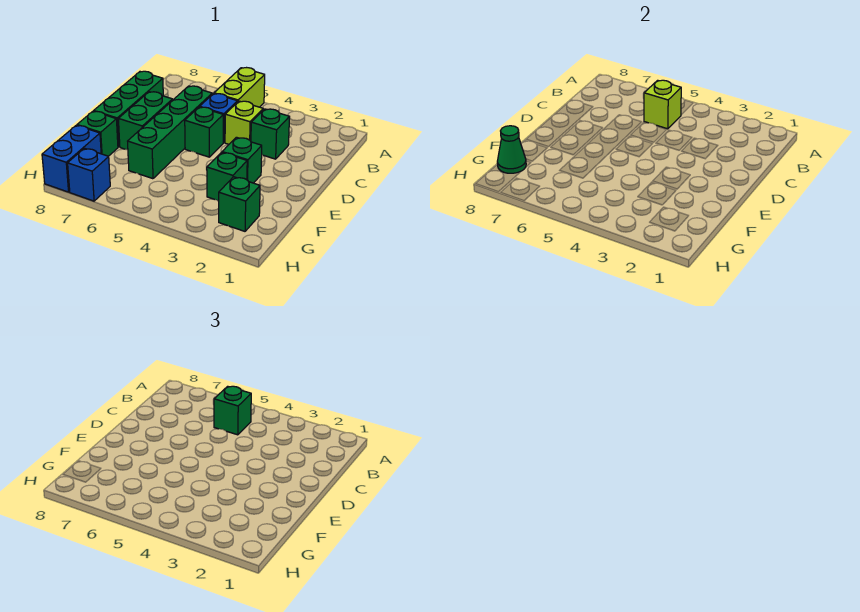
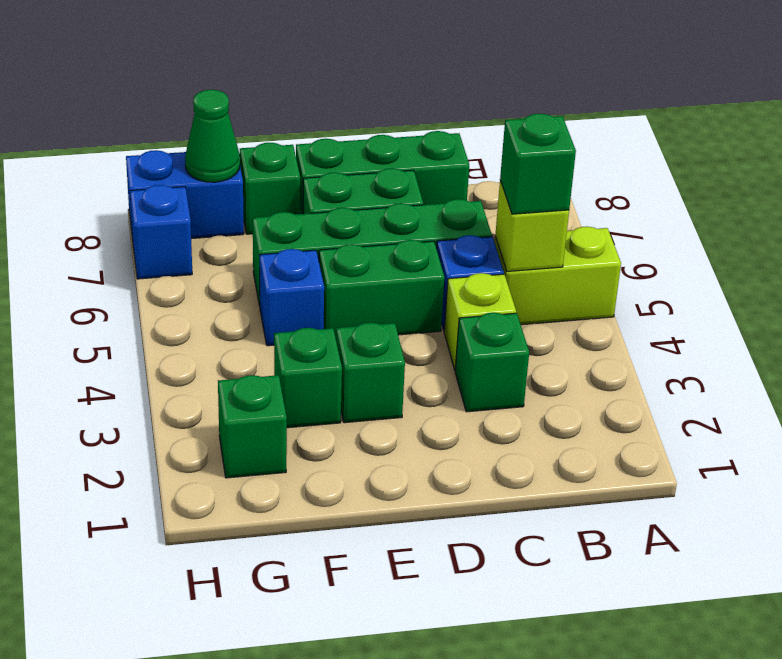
green 1x1 brick [185,107,223,157] -> green 1x2 brick [319,240,444,338]
none -> blue 1x1 brick [259,249,324,346]

